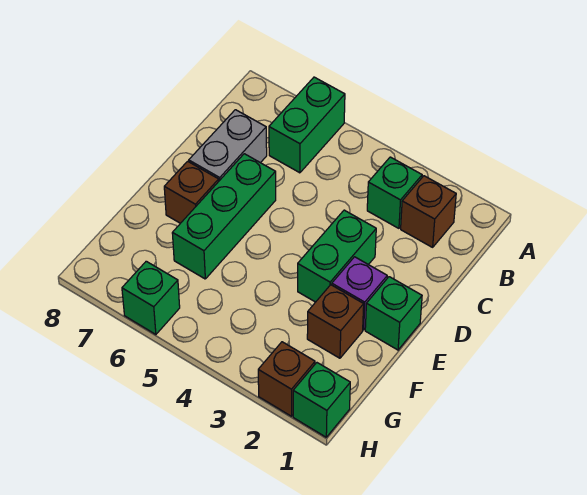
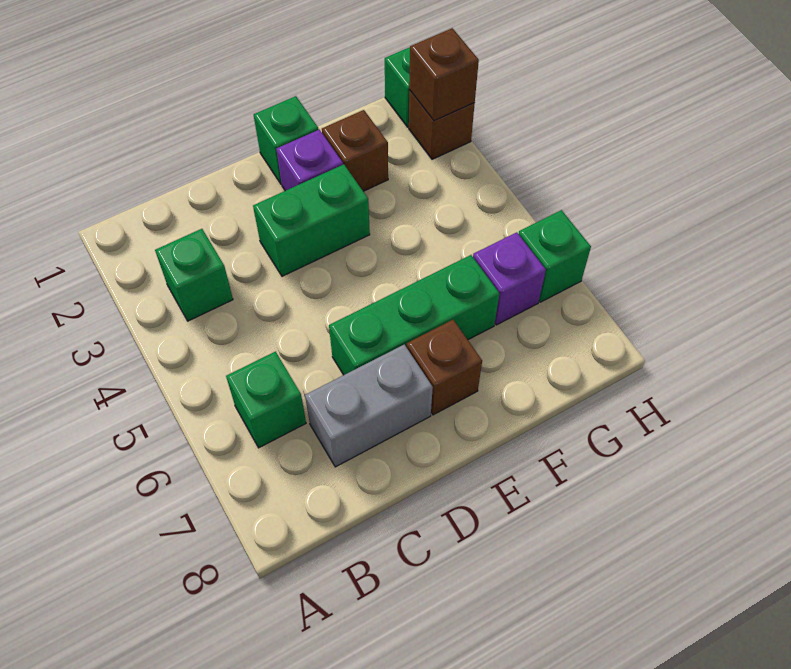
green 1x2 brick [269,77,345,173] -> green 1x1 brick [226,352,306,448]
brown 1x1 brick [401,176,456,247] -> brown 1x1 brick moved to [409,28,479,121]
none -> purple 1x1 brick [473,232,546,325]

